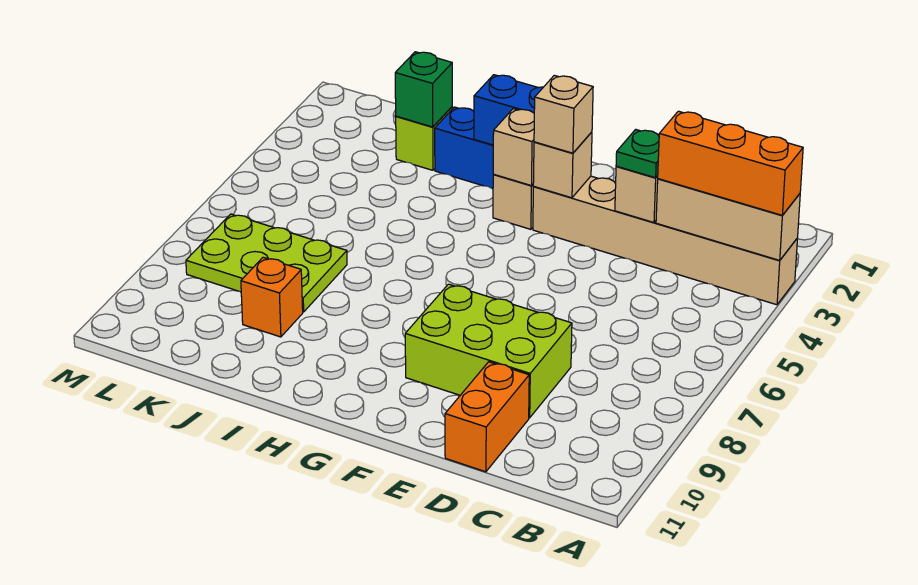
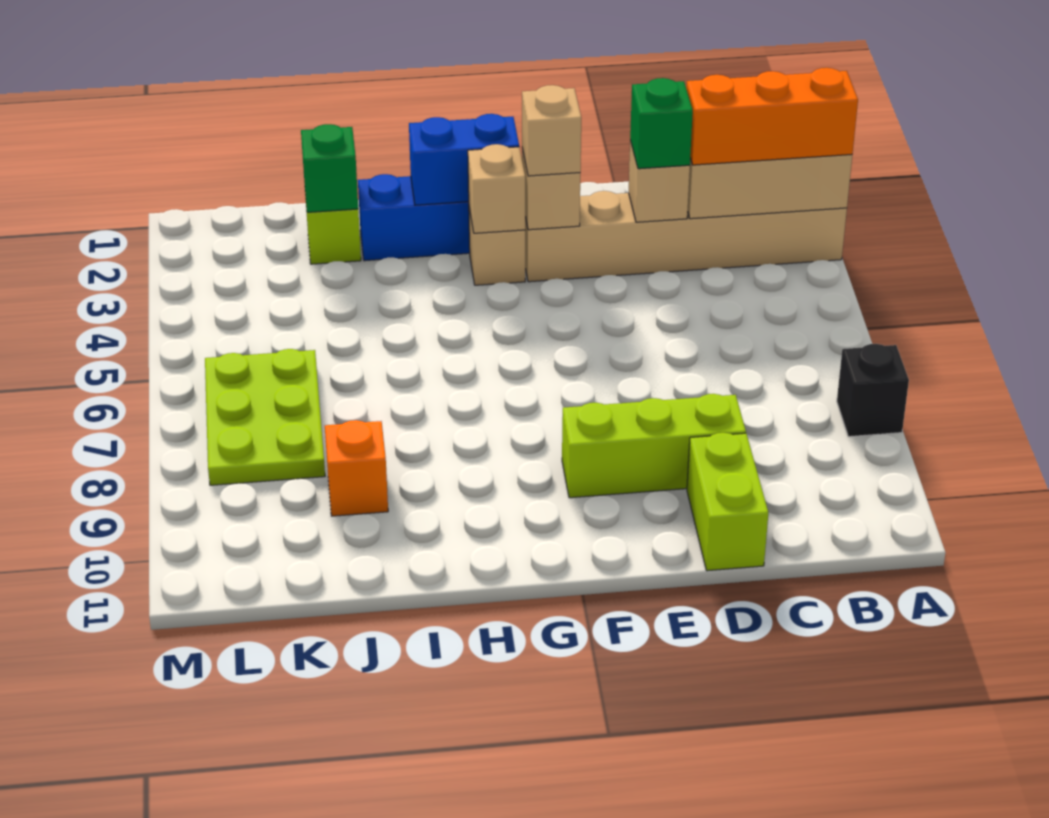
none -> black 1x1 brick [837,344,909,437]
green 1x1 plate [616,129,659,178] -> green 1x1 brick [630,78,693,169]
lime 2x3 brick [405,284,572,418] -> lime 1x3 brick [562,394,746,498]
orange 1x2 brick [445,362,529,472] -> lime 1x2 brick [687,433,768,571]
lime 2x3 plate [186,214,347,312] -> lime 2x3 plate turned to [205,349,325,485]

